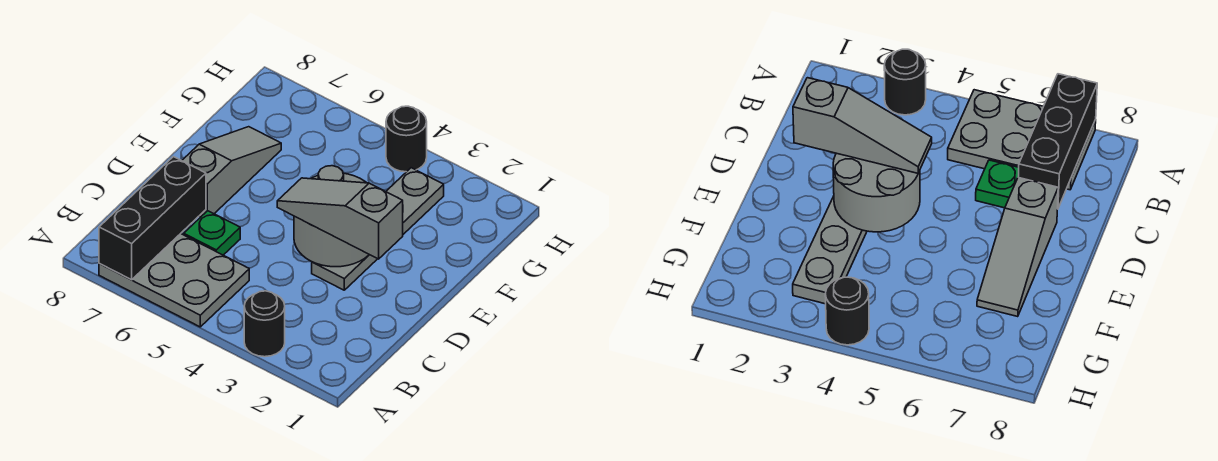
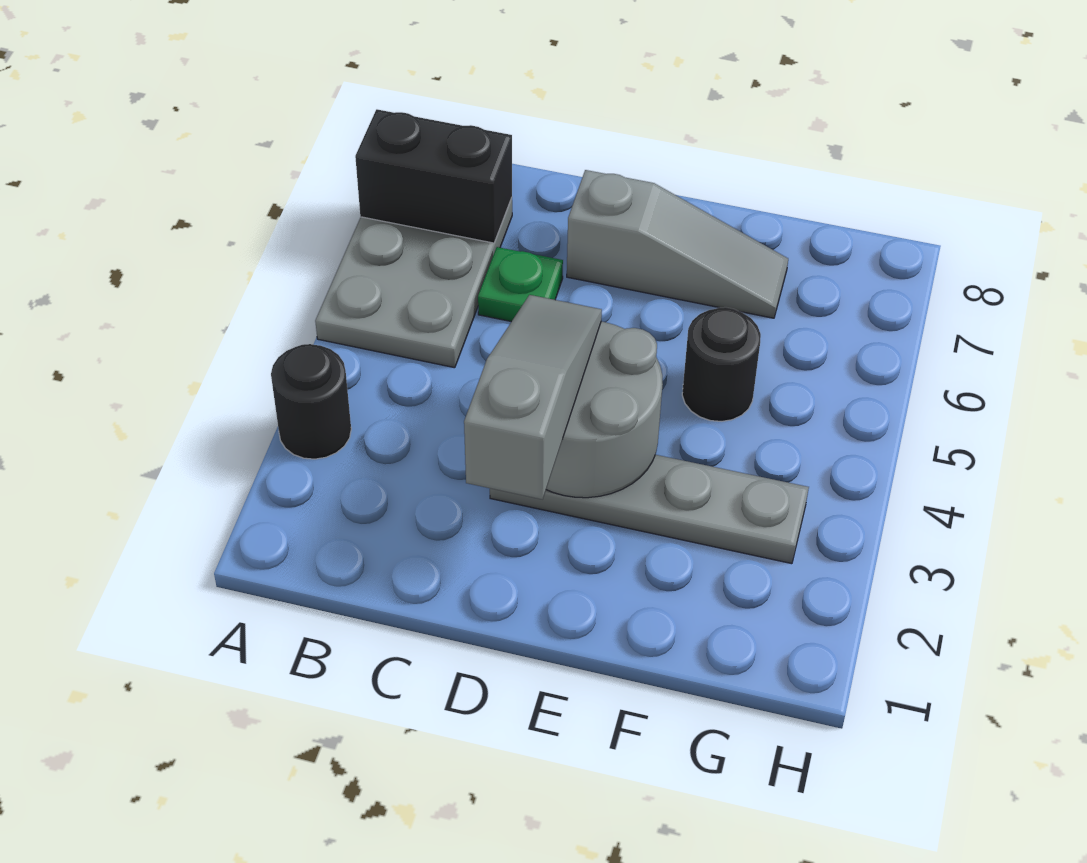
black 1x3 brick [99,157,206,280] -> black 1x2 brick [355,109,512,243]
black 1x1 round brick [386,106,427,172] -> black 1x1 round brick moved to [682,307,761,421]

